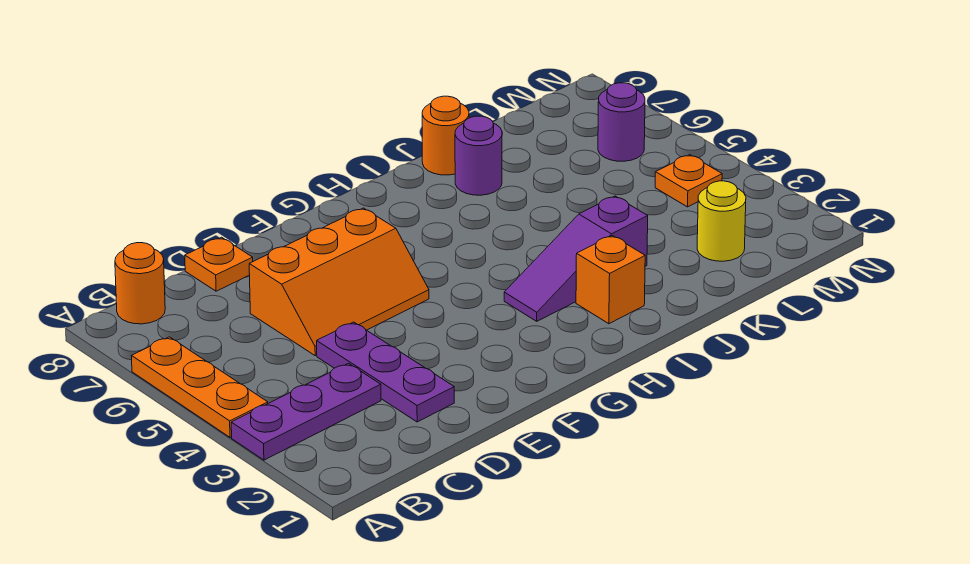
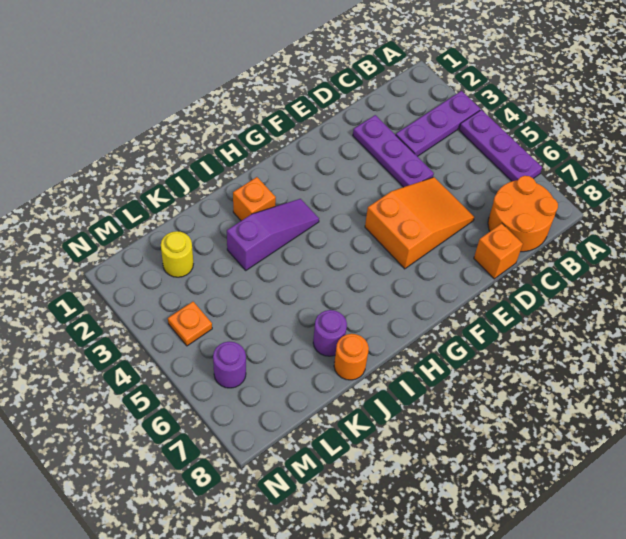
orange 1x3 plate [132,337,268,437] -> purple 1x3 plate [459,110,542,181]
orange 1x1 round brick [115,243,165,324] -> orange 2x2 round brick [488,176,558,252]
orange 2x3 slope [249,208,429,356] -> orange 2x3 slope turned to [365,177,474,269]
orange 1x1 plate [185,237,253,291] -> orange 1x1 brick [474,223,523,279]

